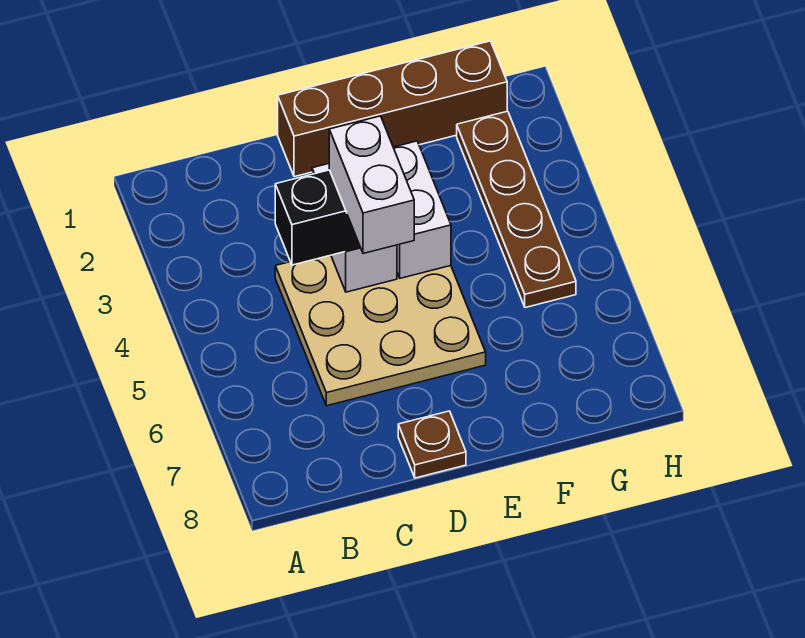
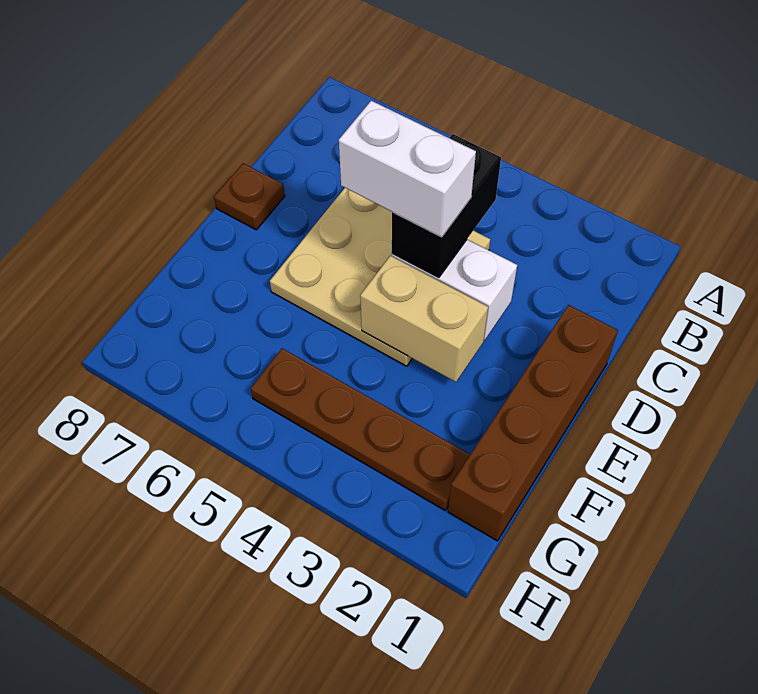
white 1x2 brick [393,141,451,278] -> tan 1x2 brick [360,256,488,382]

